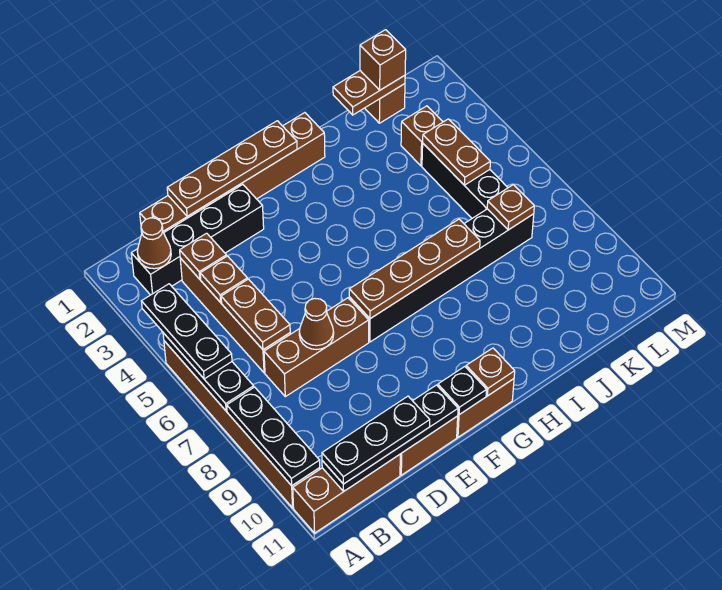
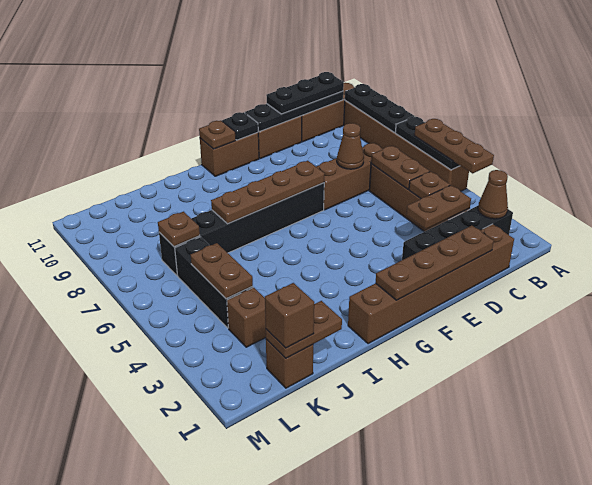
black 1x3 plate [141,284,232,379] -> brown 1x3 plate [414,119,494,173]
brown 1x1 plate [180,233,227,279] -> brown 1x2 plate [406,185,471,229]

